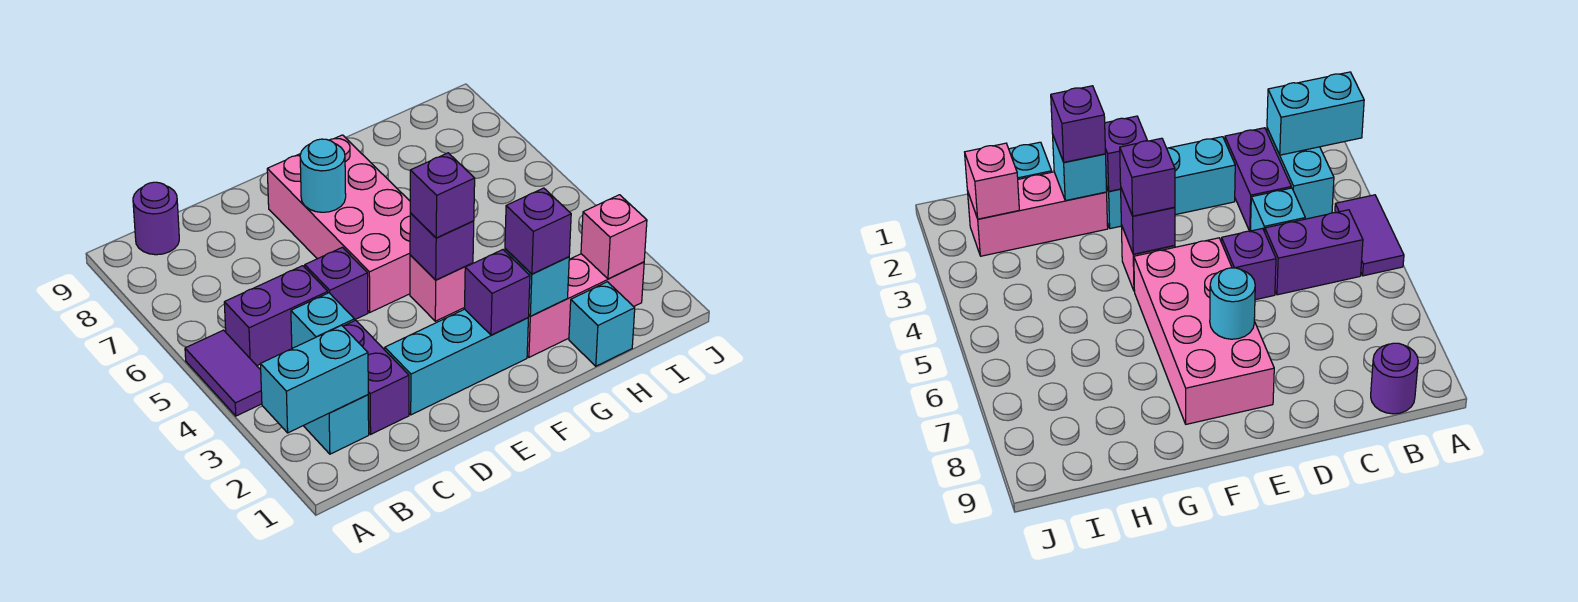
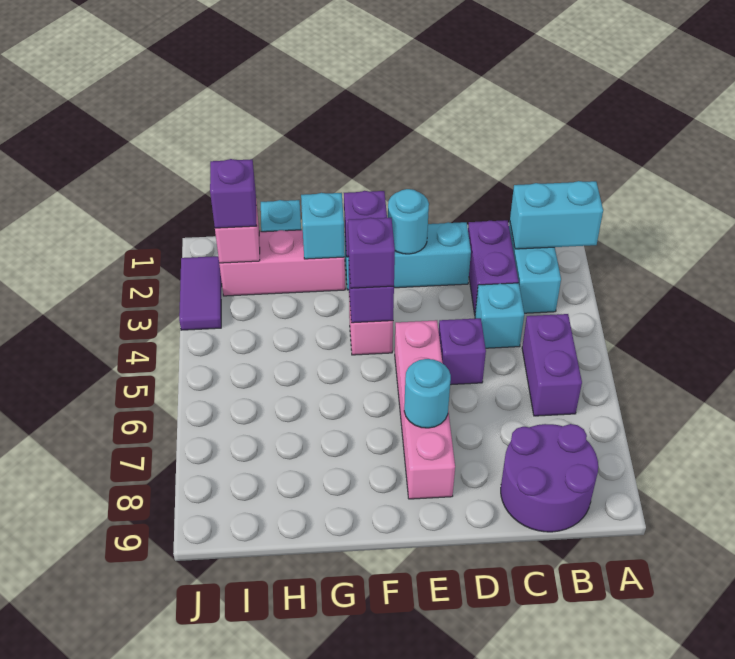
purple 1x2 tile [185,330,262,416] -> purple 1x2 tile moved to [179,256,222,330]
purple 1x2 brick [224,266,328,366] -> purple 1x2 brick turned to [522,314,582,416]
purple 1x1 round brick [133,182,179,255] -> purple 2x2 round brick [501,424,598,532]
none -> cyan 1x1 round brick [388,189,429,254]
pink 2x4 brick [267,135,410,312] -> pink 1x4 brick [395,320,455,499]
purple 1x1 brick [505,188,571,274] -> purple 1x1 brick moved to [210,159,256,228]

